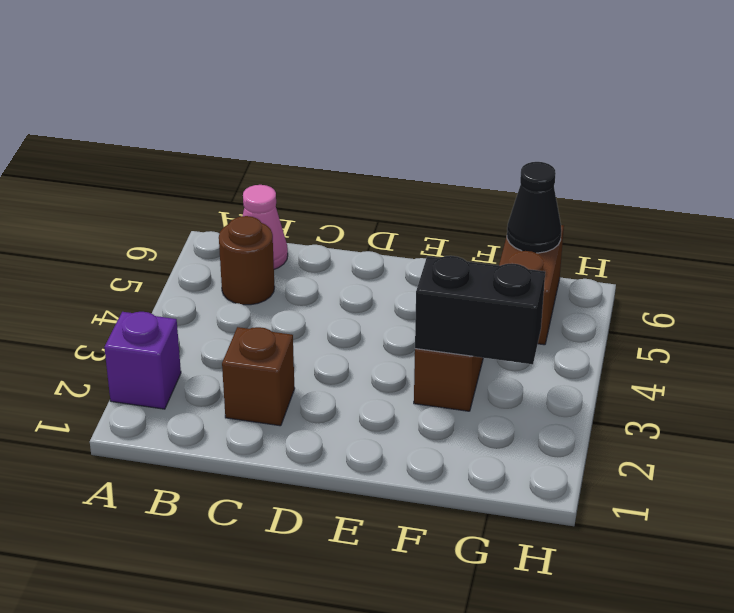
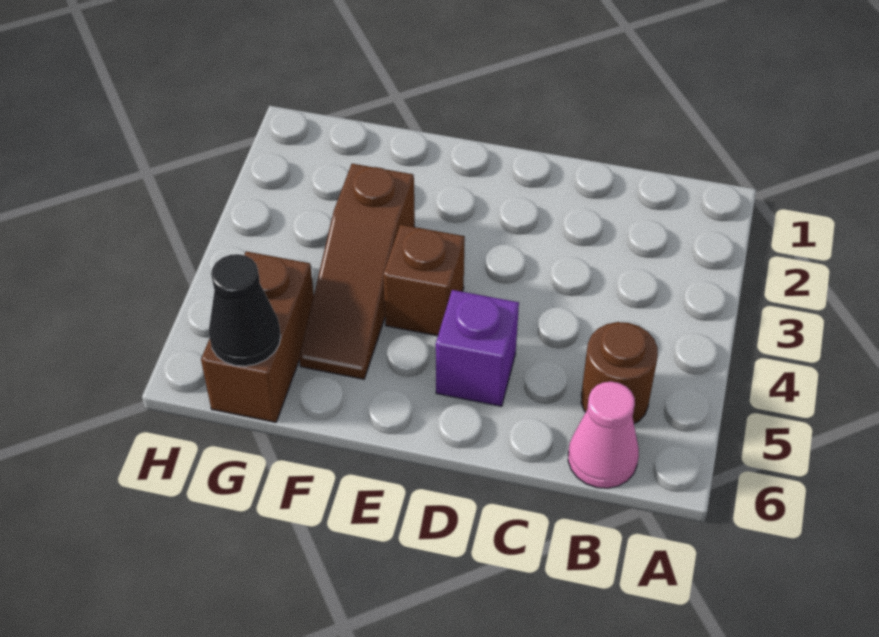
purple 1x1 brick [104,312,181,409] -> purple 1x1 brick moved to [436,290,519,406]
brown 1x1 brick [222,327,295,426] -> brown 1x1 brick moved to [383,225,465,336]
black 1x2 brick [415,256,545,364] -> none

